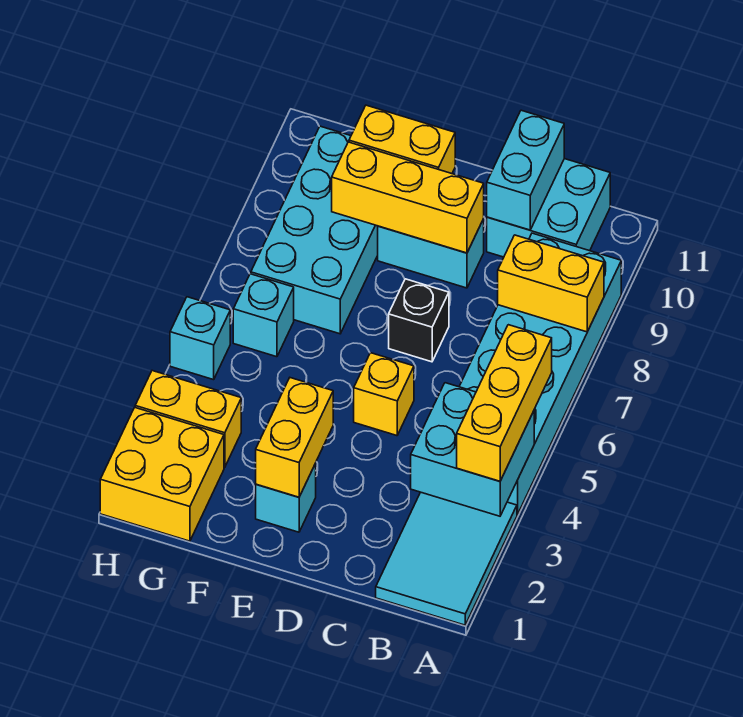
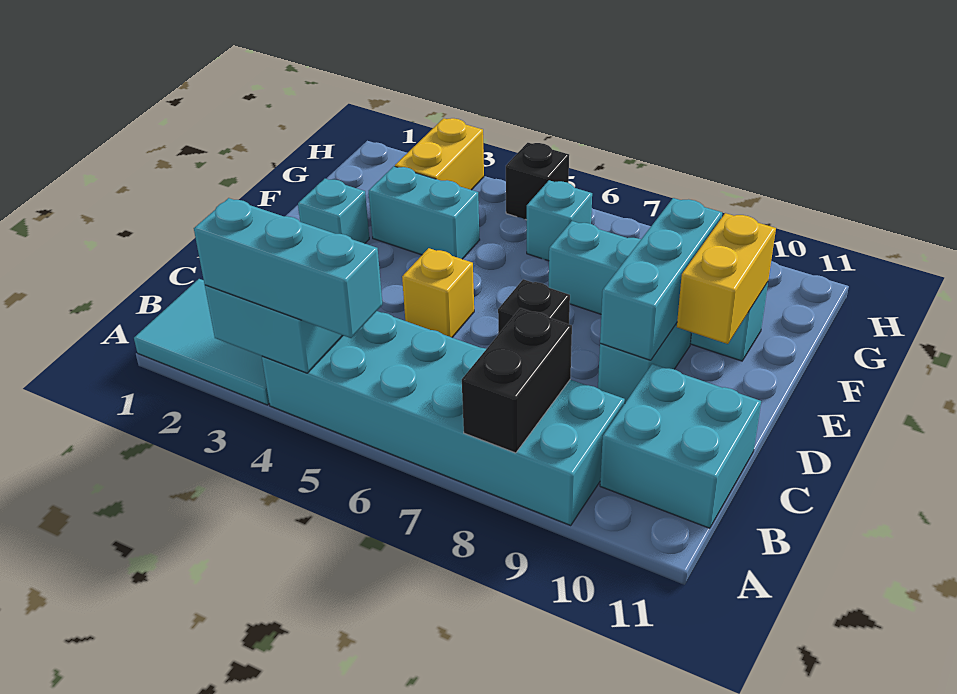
yellow 1x3 brick [457,325,552,481] -> cyan 1x3 brick [194,198,382,338]
yellow 1x2 brick [498,235,604,332] -> black 1x2 brick [462,308,572,453]
cyan 1x2 brick [487,110,564,230] -> cyan 1x2 brick moved to [369,166,480,259]
yellow 1x3 brick [332,142,484,253] -> cyan 1x3 brick [600,198,722,360]
yellow 1x2 brick [256,378,333,497] -> none
cyan 2x4 brick [251,126,378,334] -> cyan 1x4 brick [549,221,768,361]
yellow 2x2 brick [100,408,224,541] -> none
cyan 1x1 brick [170,297,230,380] -> black 1x1 brick [506,143,569,220]

